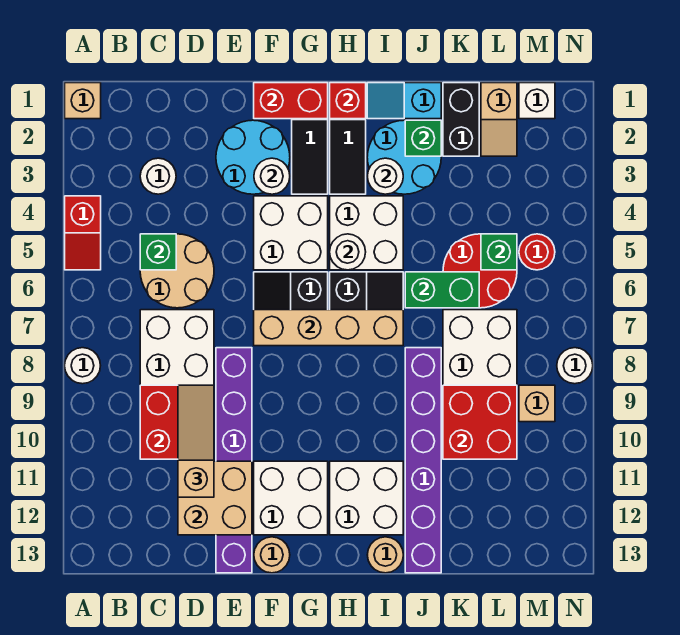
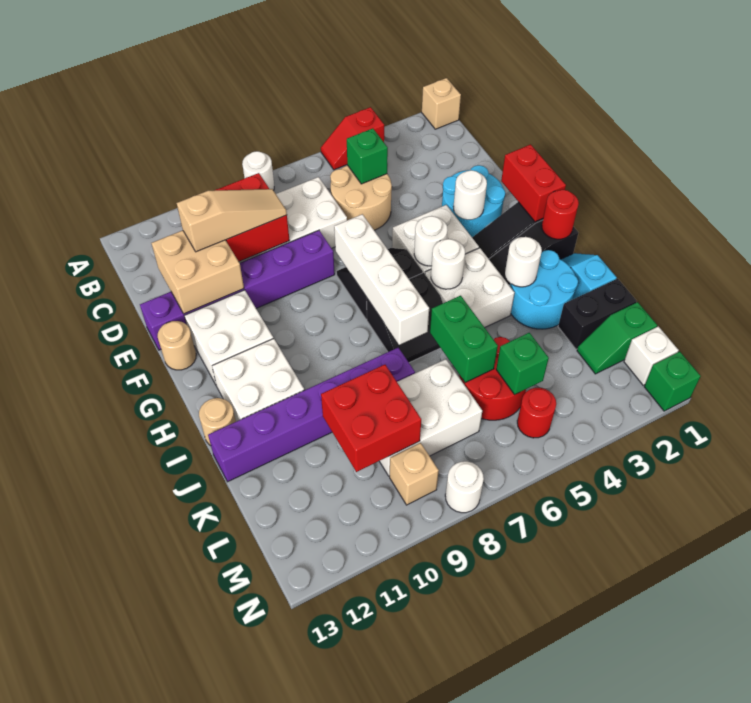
white 1x1 round brick [140,158,176,194] -> white 1x1 round brick moved to [414,216,448,266]
tan 1x4 brick [254,310,403,346] -> white 1x4 brick [334,214,429,345]
red 1x1 brick [330,83,366,119] -> red 1x1 round brick [542,190,579,239]
green 1x1 brick [405,120,441,156] -> green 1x1 brick moved to [644,352,701,411]
tan 1x2 slope [481,83,517,156] -> green 1x2 slope [577,302,657,374]

